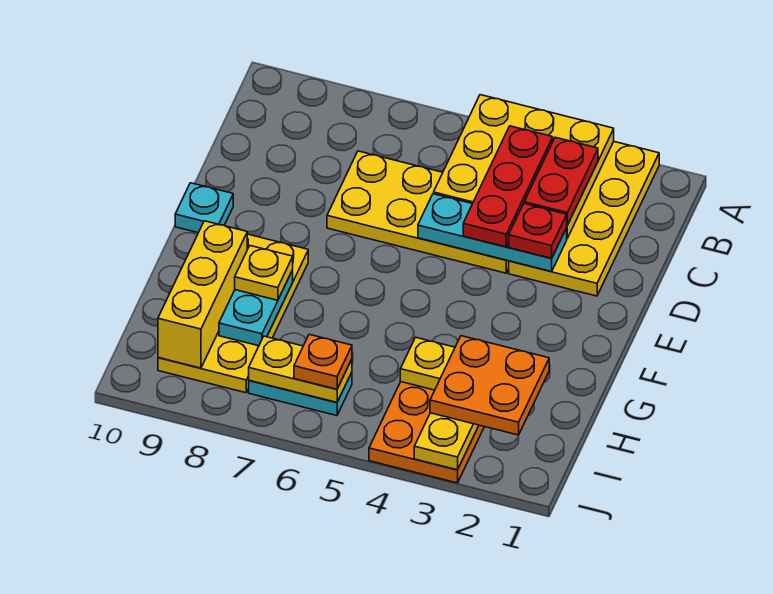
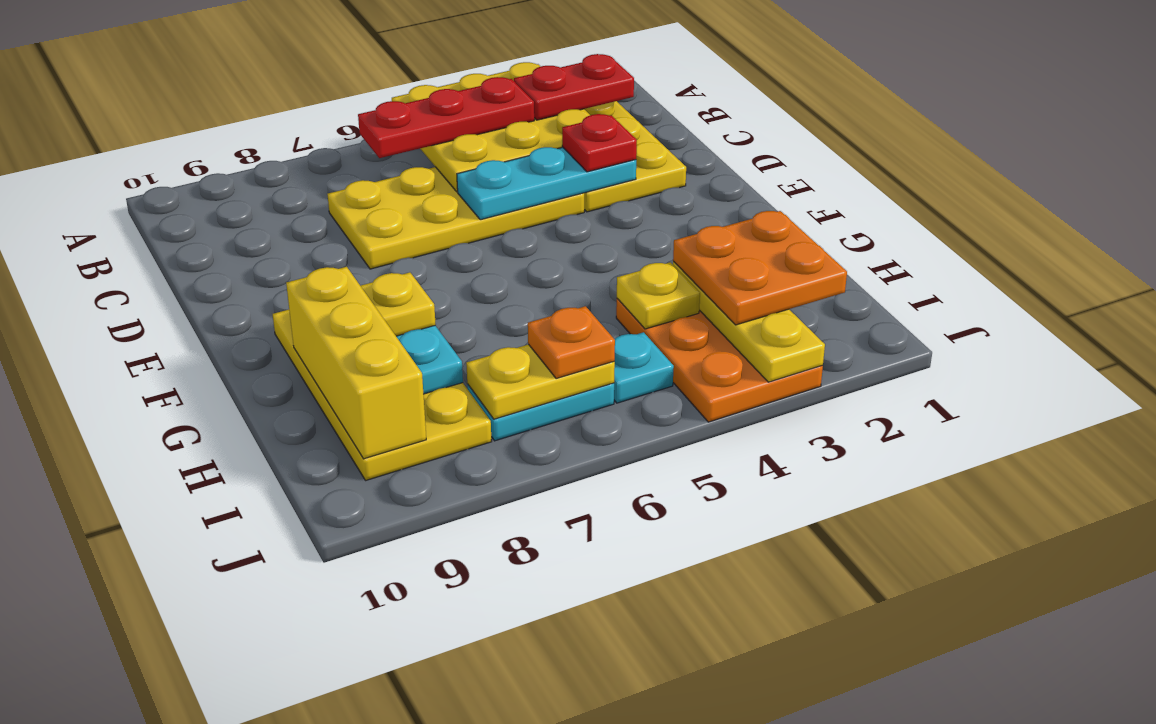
red 1x2 plate [524,137,598,225] -> red 1x2 plate turned to [514,54,634,120]
red 1x3 plate [463,126,553,247] -> red 1x3 plate turned to [358,77,534,158]
cyan 1x1 plate [175,183,233,233] -> cyan 1x1 plate moved to [614,332,674,403]

